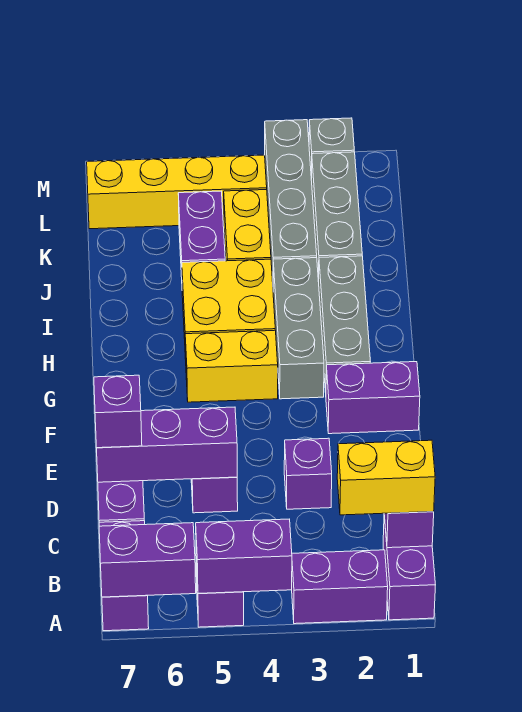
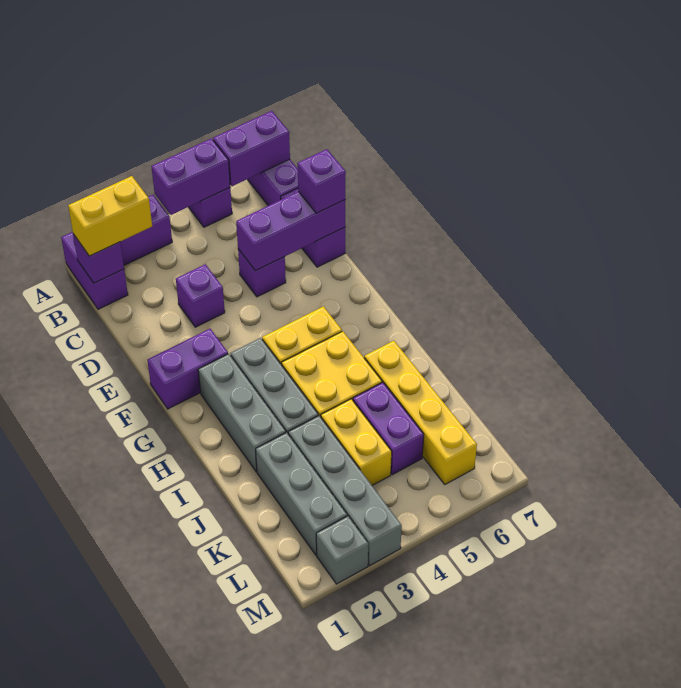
yellow 1x4 brick [87,155,267,229] -> yellow 1x4 brick turned to [364,341,477,484]

